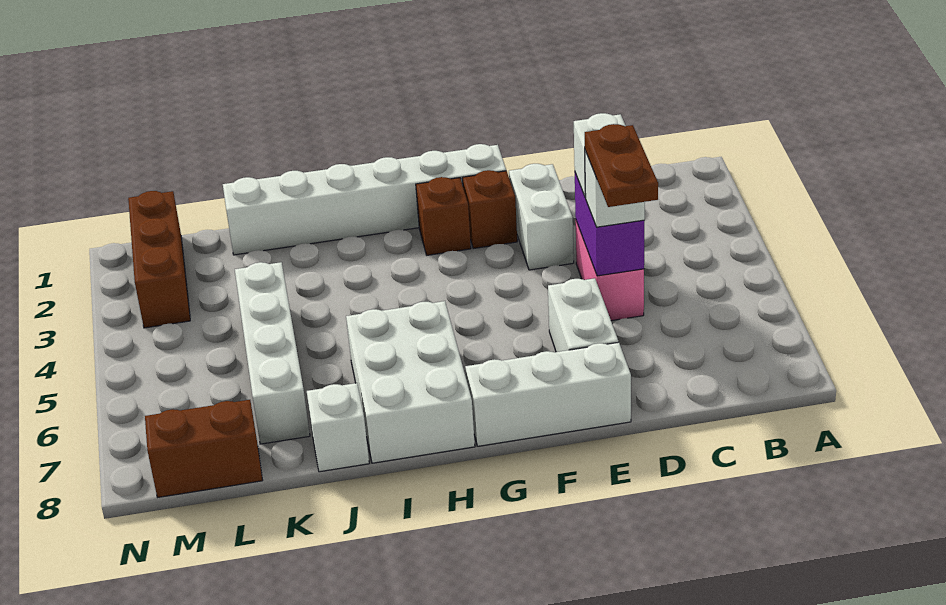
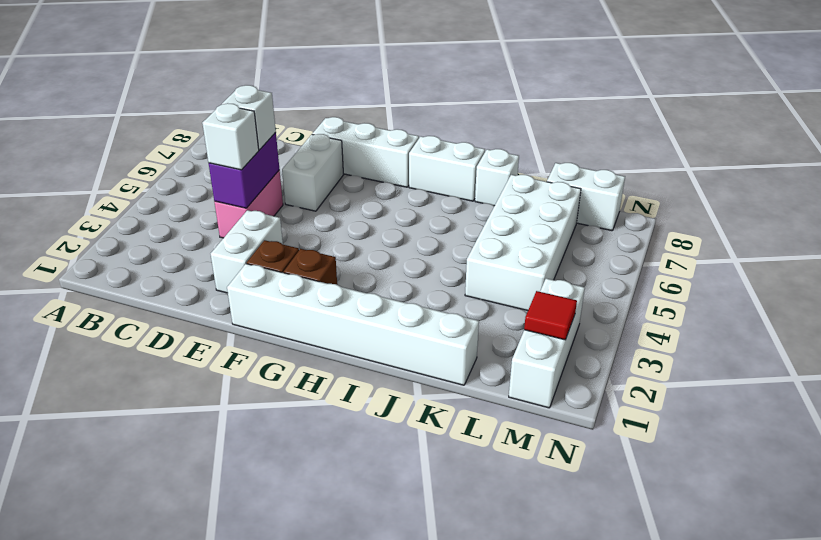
brown 1x2 plate [585,124,658,207] -> none
white 2x3 brick [346,301,475,463] -> white 1x2 brick [409,136,485,201]
white 1x4 brick [235,262,310,444] -> white 2x4 brick [465,175,581,311]
brown 1x2 brick [145,400,263,497] -> white 1x2 brick [547,163,625,231]
brown 1x3 brick [128,191,190,328] -> white 1x3 brick [509,278,585,408]
none -> red 1x1 tile [524,291,577,340]

